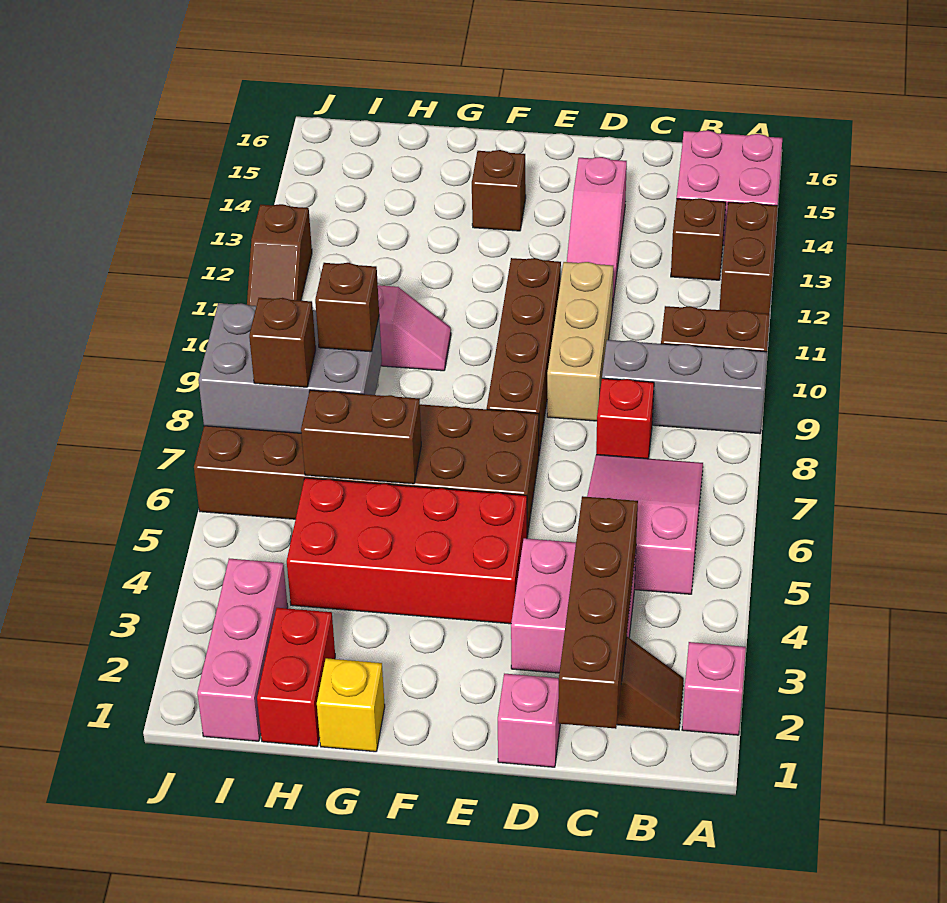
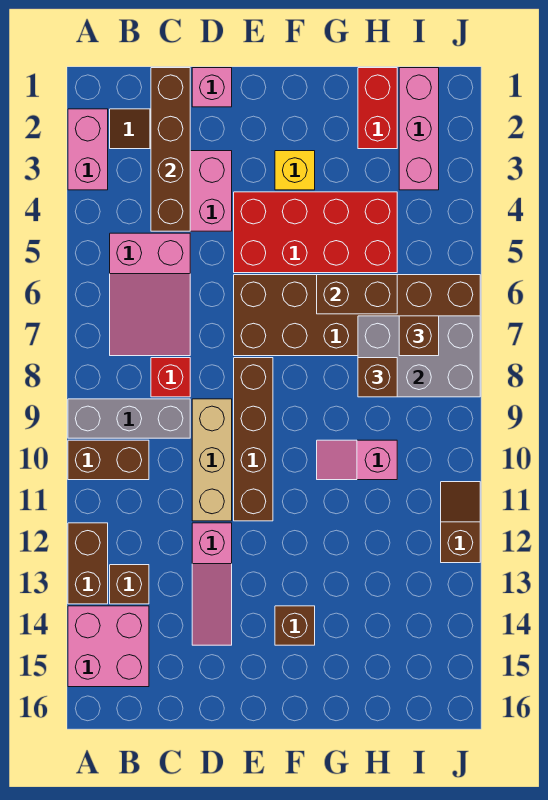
pink 1x1 brick [682,642,746,735] -> pink 1x2 brick [68,109,108,190]
pink 1x3 slope [567,157,627,307] -> pink 1x3 slope turned to [192,523,232,645]
yellow 1x1 brick [317,658,385,752] -> yellow 1x1 brick moved to [275,151,315,190]

